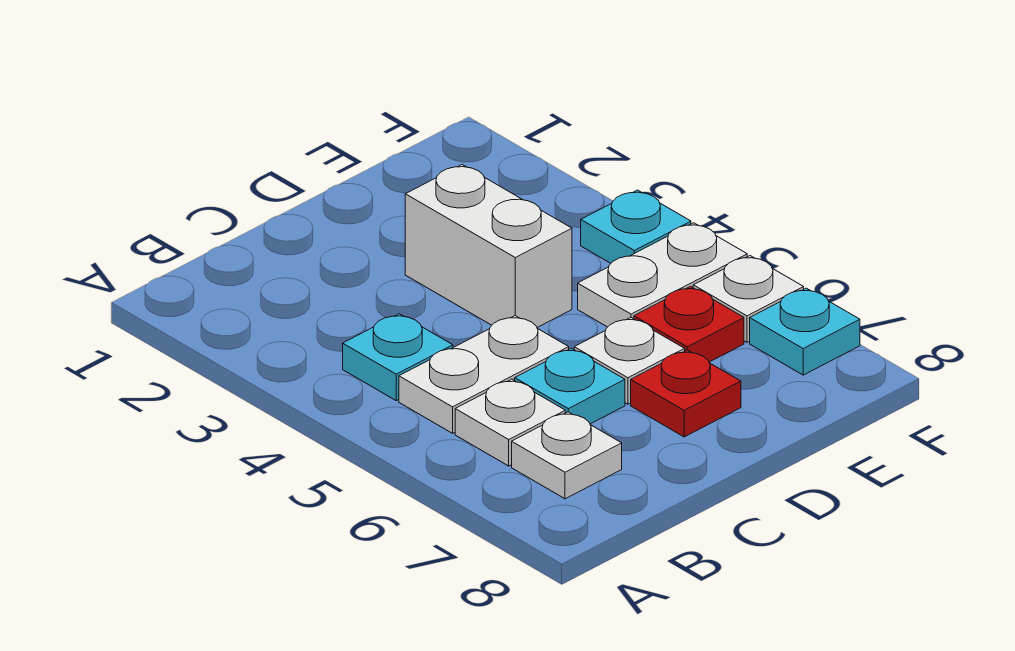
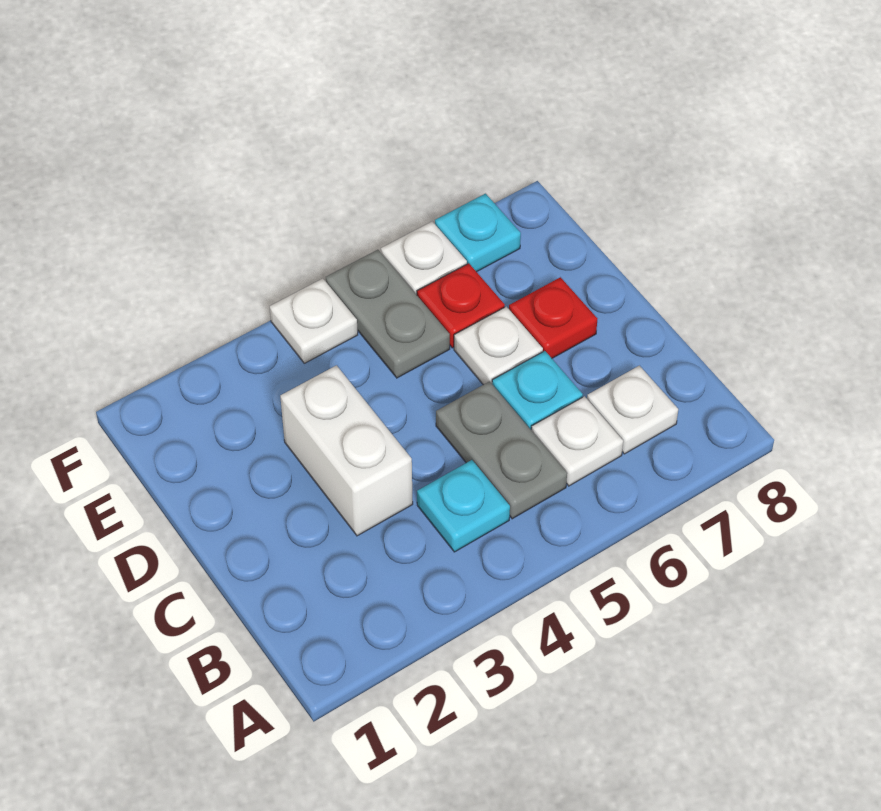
white 1x2 plate [399,316,569,433] -> grey 1x2 plate [436,381,567,519]
white 1x2 brick [405,165,572,327] -> white 1x2 brick turned to [280,365,413,536]
white 1x2 plate [578,223,747,327] -> grey 1x2 plate [326,250,450,378]
cyan 1x1 plate [581,190,691,263] -> white 1x1 plate [270,278,358,363]

